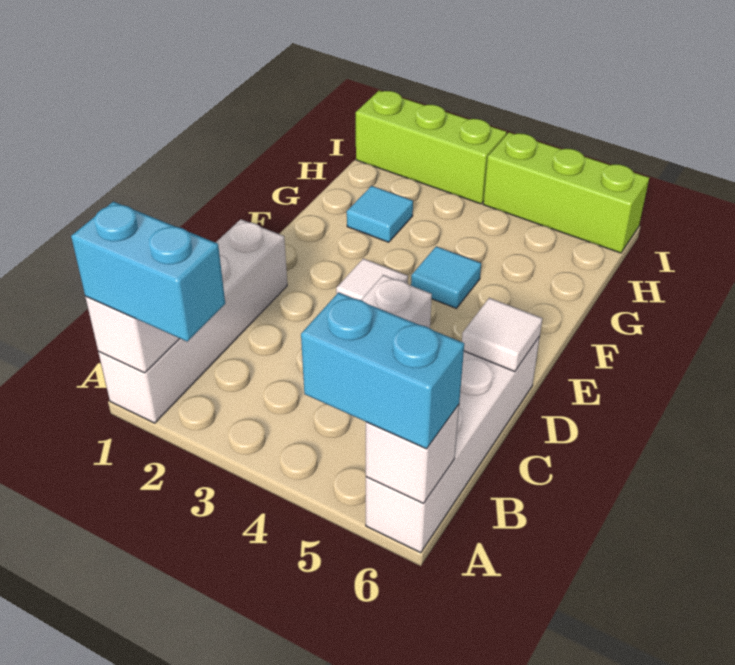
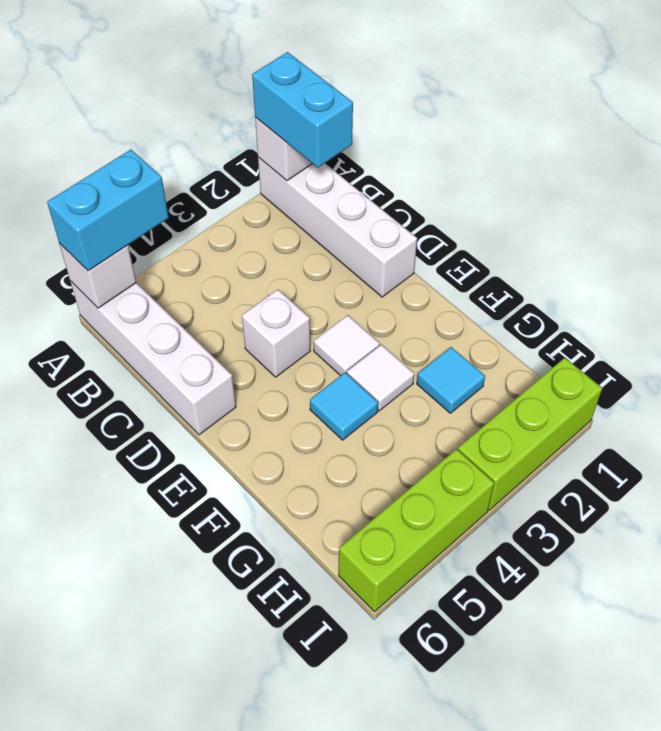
cyan 1x2 brick [71,201,225,341] -> cyan 1x2 brick turned to [252,52,353,168]
white 1x1 tile [462,298,542,372] -> white 1x1 tile moved to [347,345,414,411]

